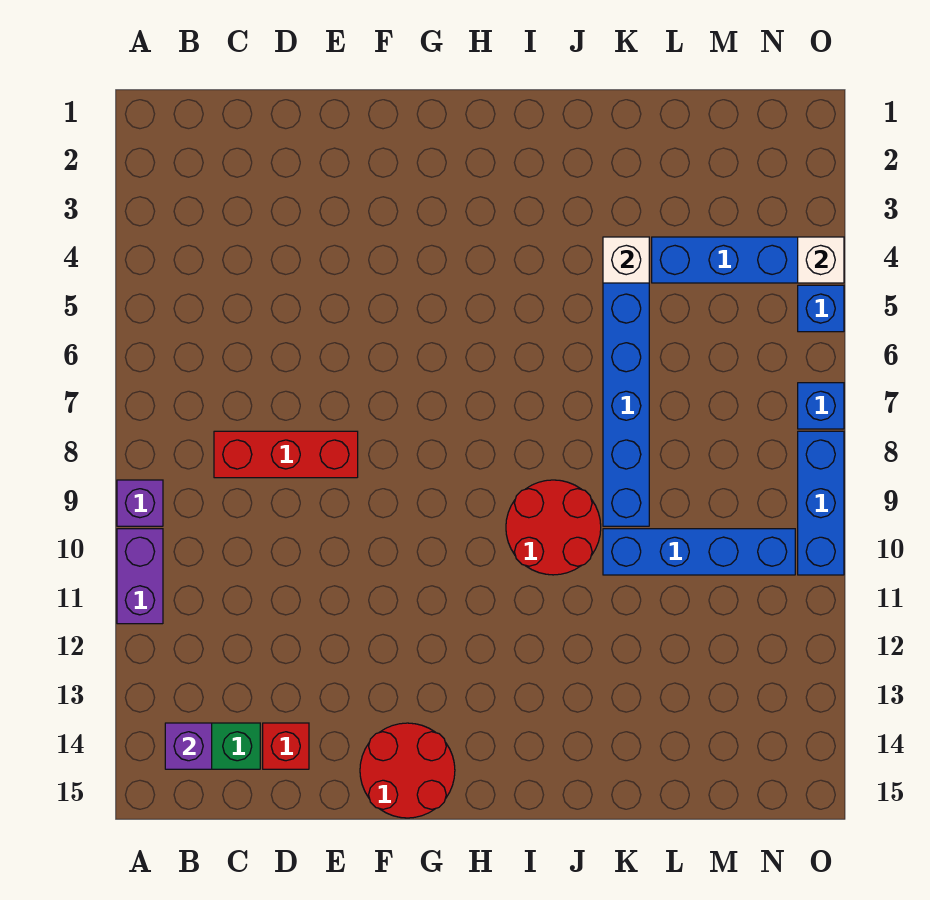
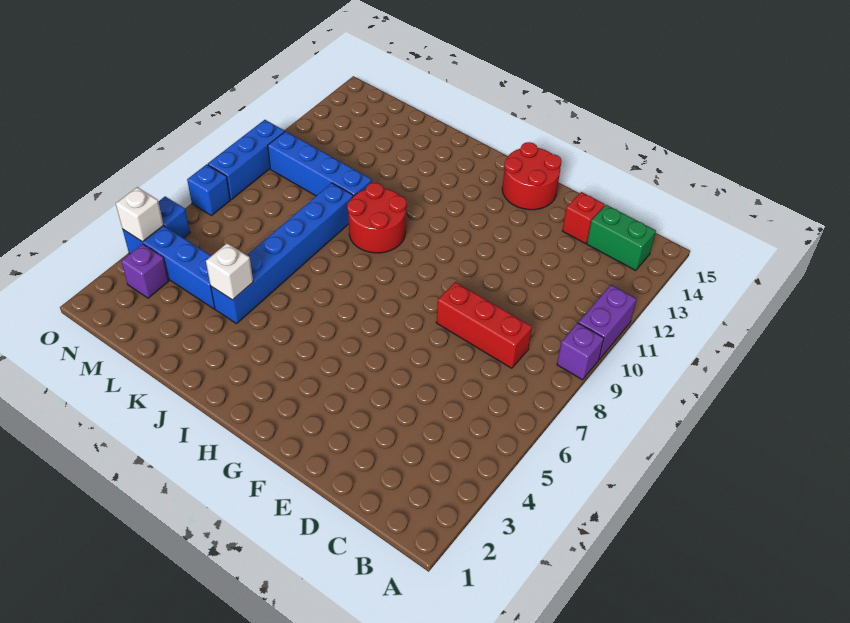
purple 1x1 brick [165,723,212,769] -> purple 1x1 brick moved to [121,244,169,298]

